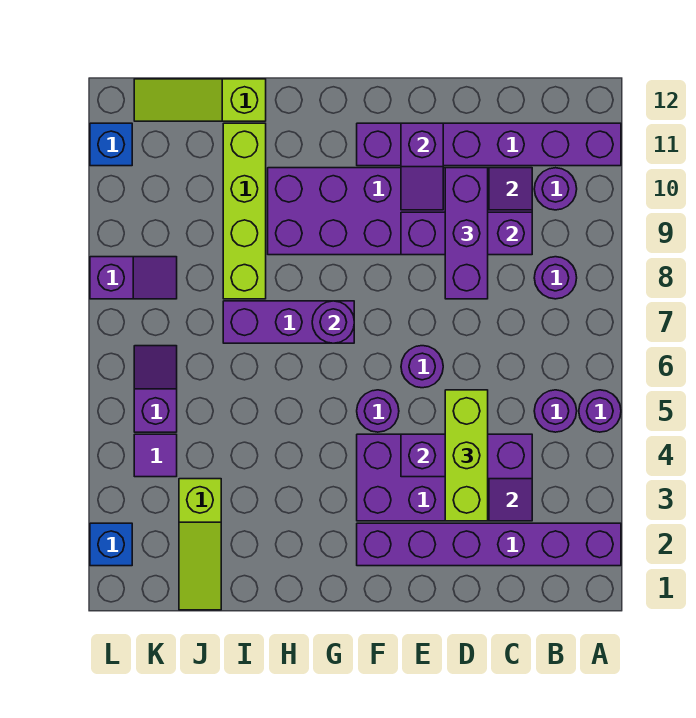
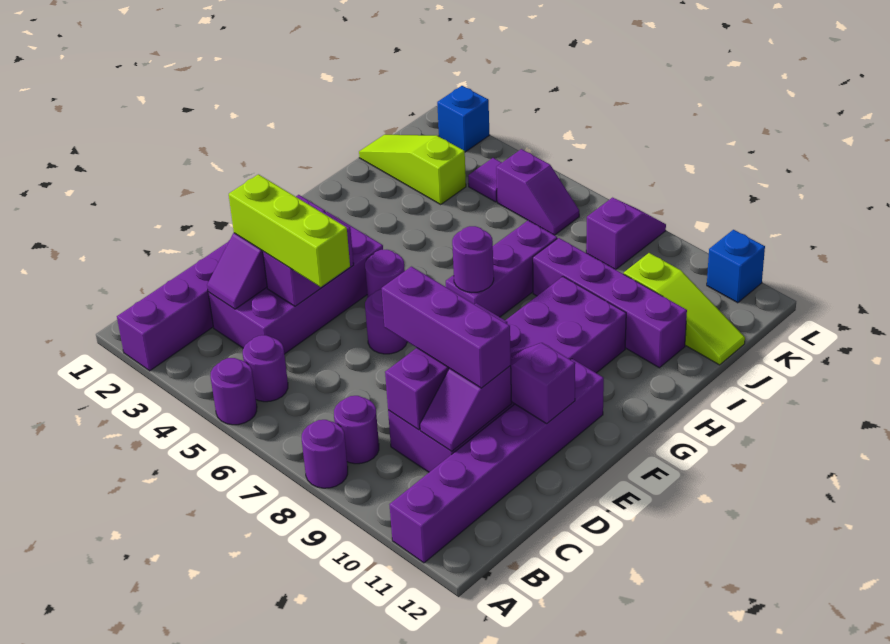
purple 1x1 round brick [534,168,577,210] -> purple 1x1 round brick moved to [302,420,348,488]
lime 1x4 brick [223,123,266,299] -> purple 1x4 brick [533,238,687,368]
lime 1x3 slope [134,79,266,121] -> lime 1x3 slope turned to [624,253,745,365]
purple 1x2 slope [90,257,177,299] -> purple 1x2 slope turned to [586,198,666,270]

